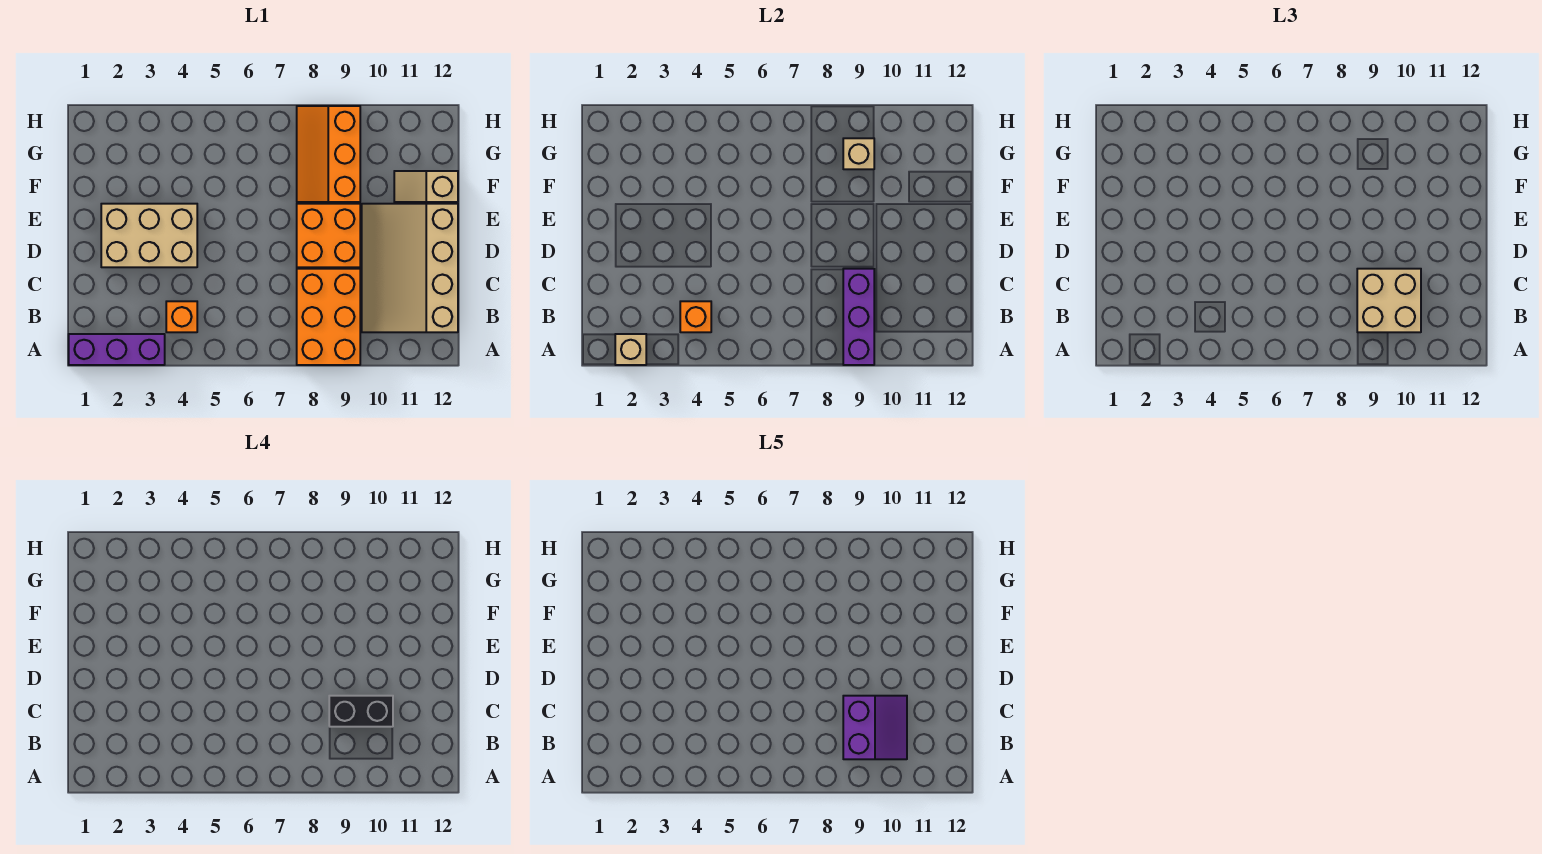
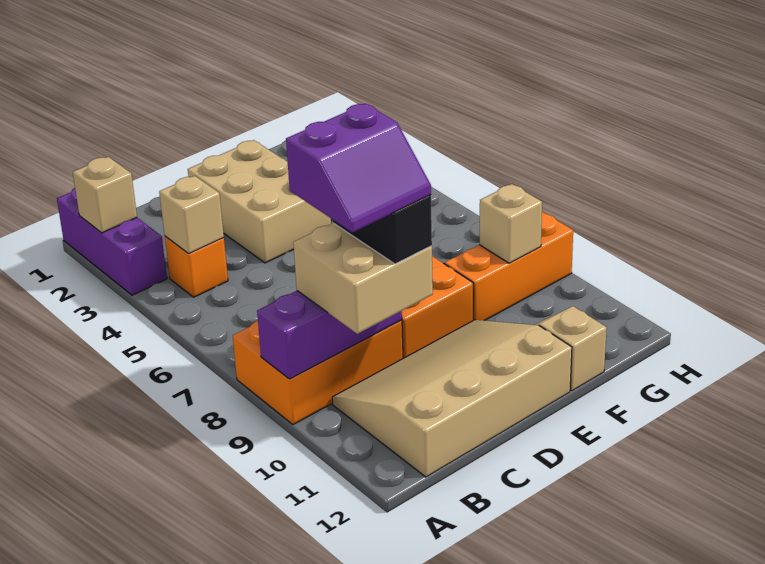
orange 1x1 brick [680,301,711,332] -> tan 1x1 brick [159,176,224,254]

